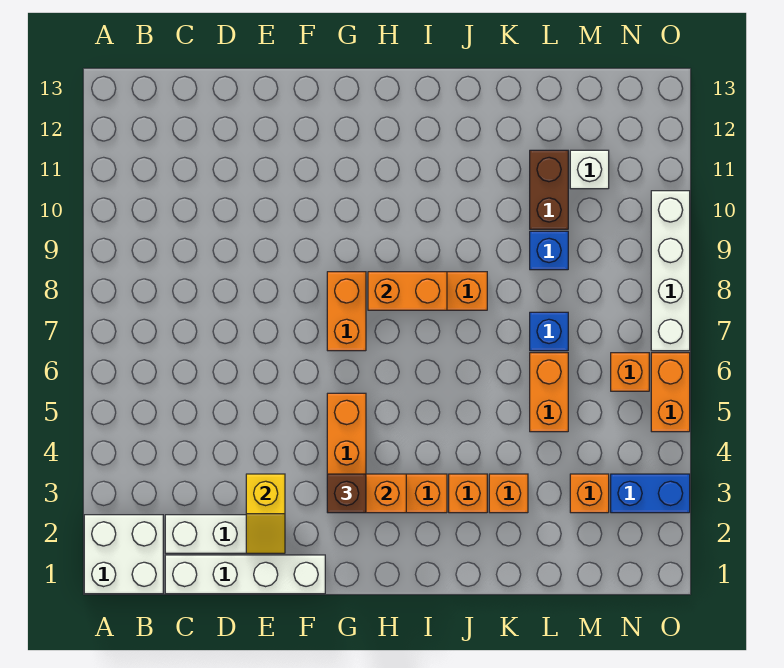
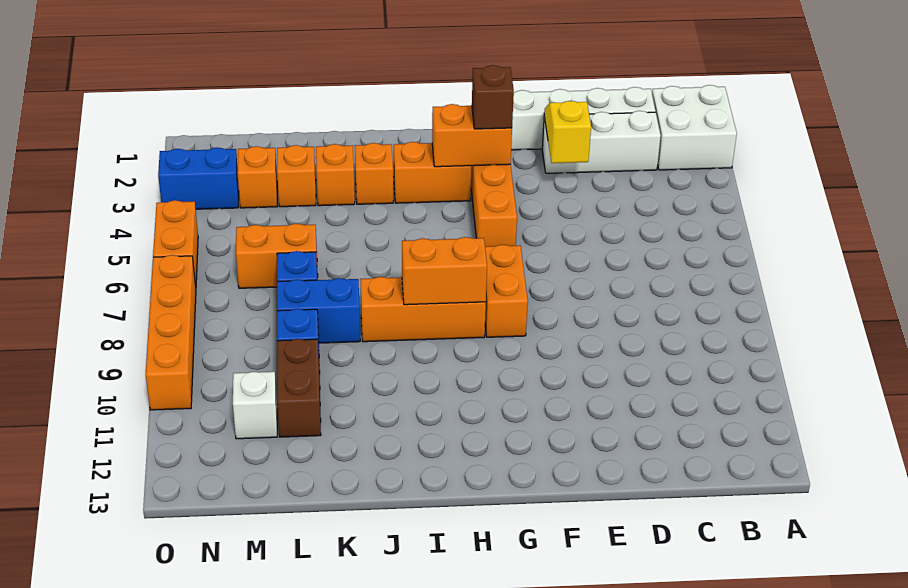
none -> blue 1x2 brick [277,278,360,343]
orange 1x2 brick [530,353,568,432] -> orange 1x2 brick turned to [236,224,318,288]
orange 1x1 brick [611,353,649,391] -> orange 1x1 brick moved to [277,145,316,207]
white 1x4 brick [651,191,690,351] -> orange 1x4 brick [146,255,196,410]

